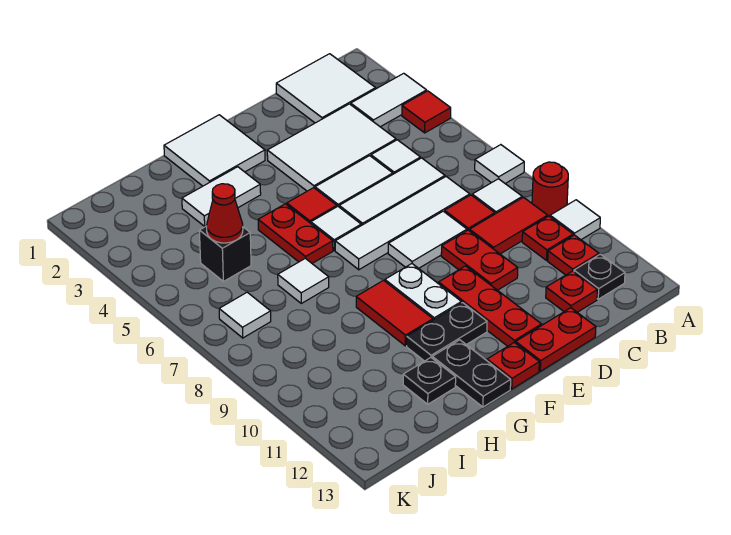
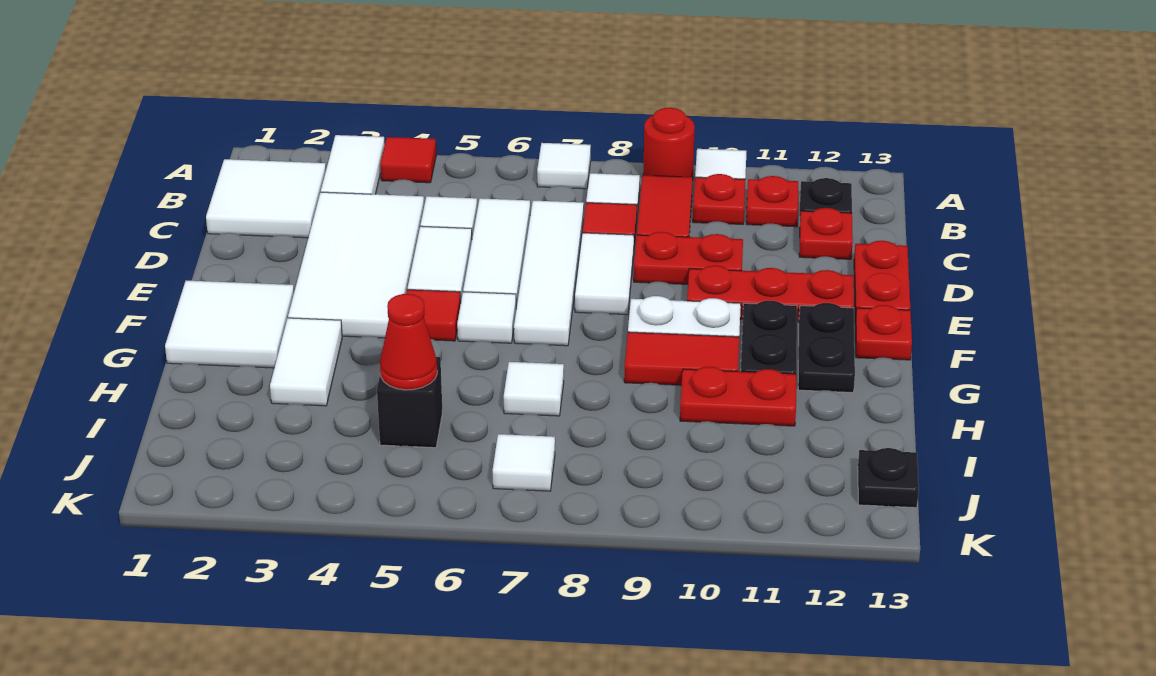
white 2x3 tile [267,104,396,191] -> white 2x4 tile [288,192,424,338]
red 1x2 plate [258,204,333,263] -> red 1x2 plate moved to [680,367,796,426]
black 1x2 plate [432,340,511,407] -> black 1x2 plate turned to [798,303,855,393]
black 1x1 plate [403,358,456,404] -> black 1x1 plate moved to [858,448,919,508]

